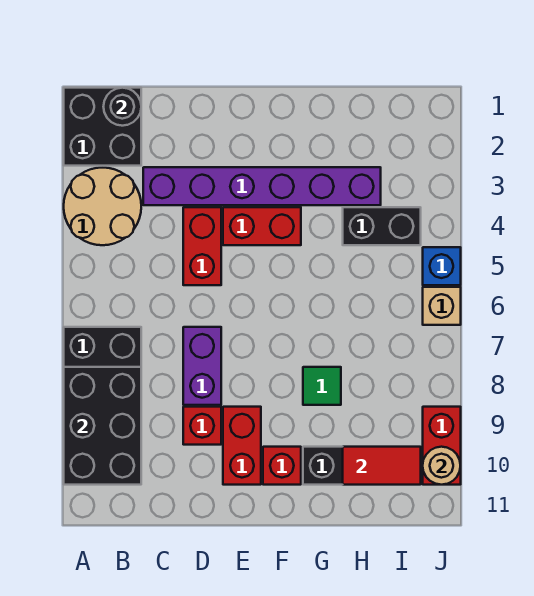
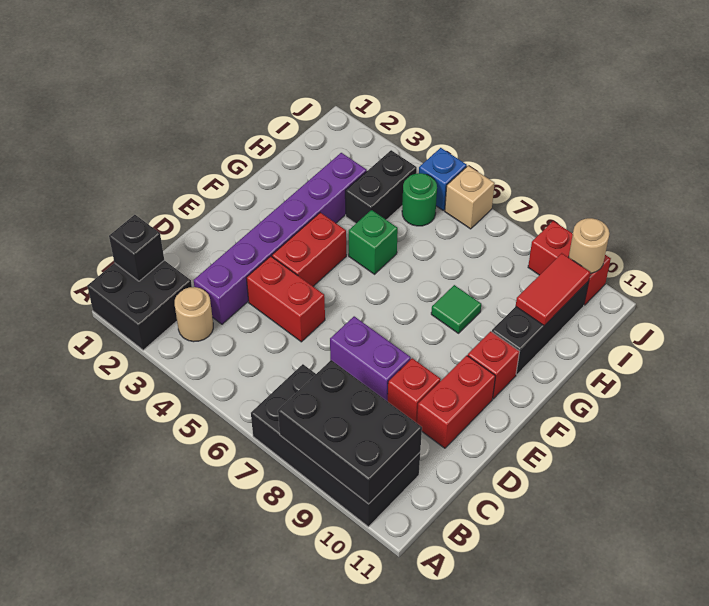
tan 2x2 round brick [64,168,141,245] -> tan 1x1 round brick [175,287,213,342]
black 1x1 round brick [103,88,141,126] -> black 1x1 brick [109,215,164,281]
red 1x2 brick [223,407,261,485] -> red 1x2 brick turned to [417,355,495,448]
none -> green 1x1 brick [349,210,398,274]
none -> green 1x1 round brick [402,173,437,226]

